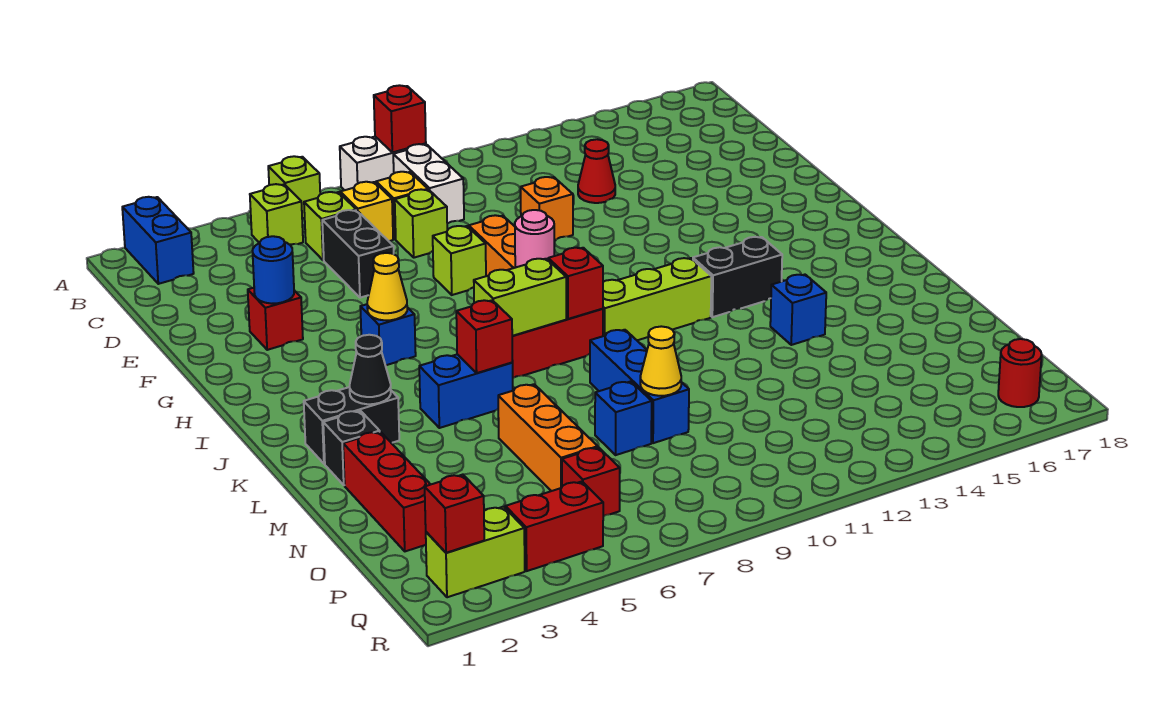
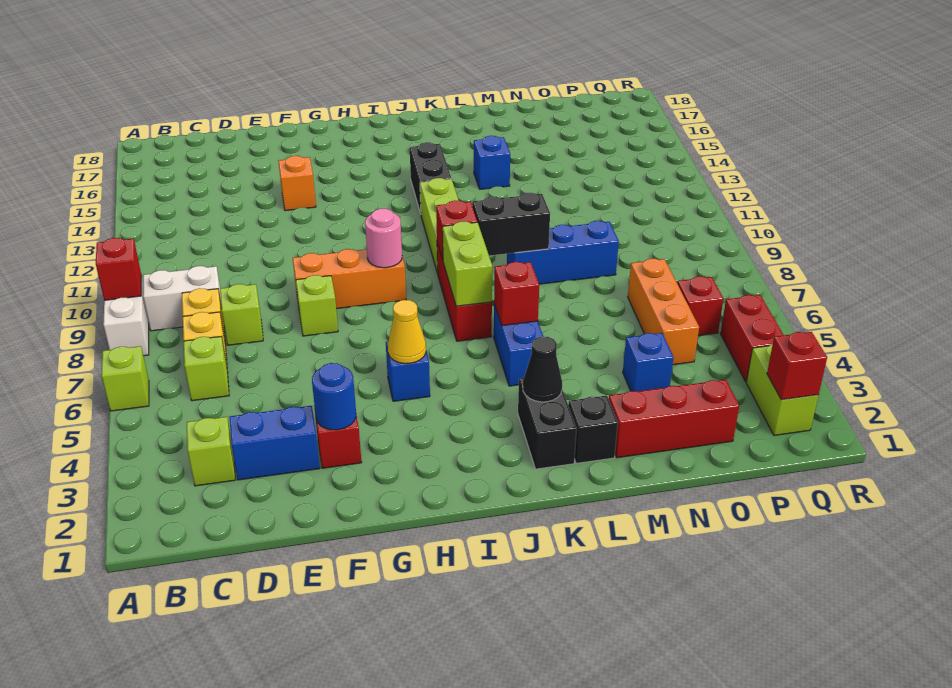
blue 1x2 brick [122,197,194,284] -> blue 1x2 brick moved to [230,406,320,480]
lime 1x1 brick [250,184,303,245] -> lime 1x1 brick moved to [187,417,235,486]
black 1x2 brick [322,210,394,298] -> black 1x2 brick moved to [472,193,550,256]
red 1x1 cone [578,139,615,203] -> none
orange 1x1 brick [521,177,573,241] -> orange 1x1 brick moved to [278,156,316,211]
orange 1x3 brick [498,384,598,491] -> orange 1x3 brick turned to [628,259,699,365]
blue 1x1 brick [595,381,652,455] -> blue 1x1 brick moved to [623,333,674,391]
yellow 1x1 cone [640,326,681,396] -> none
red 1x1 round brick [998,339,1042,407] -> none

